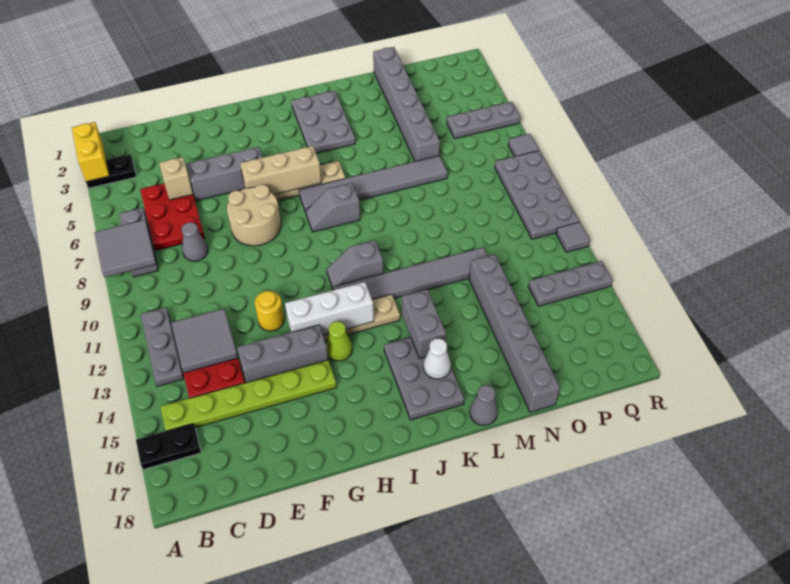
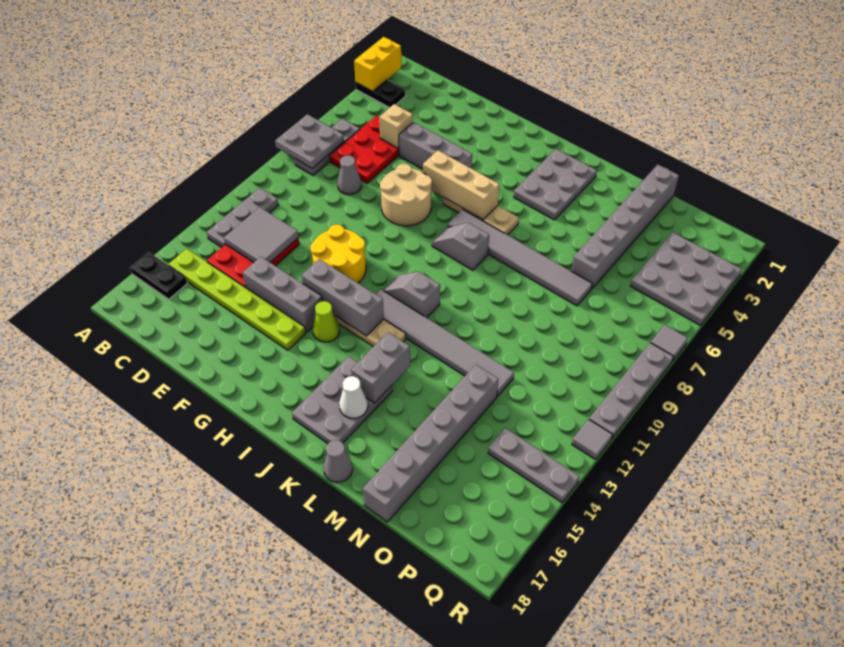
grey 2x2 tile [94,220,156,277] -> grey 2x2 plate [275,114,344,168]
yellow 1x1 round brick [255,291,284,331] -> yellow 2x2 round brick [310,224,366,283]
white 1x3 brick [285,282,374,335] -> grey 1x3 brick [302,259,384,336]
grey 1x3 plate [447,102,521,139] -> grey 3x3 plate [631,232,742,325]
grey 2x4 plate [495,150,579,239] -> grey 1x4 plate [589,343,674,438]

